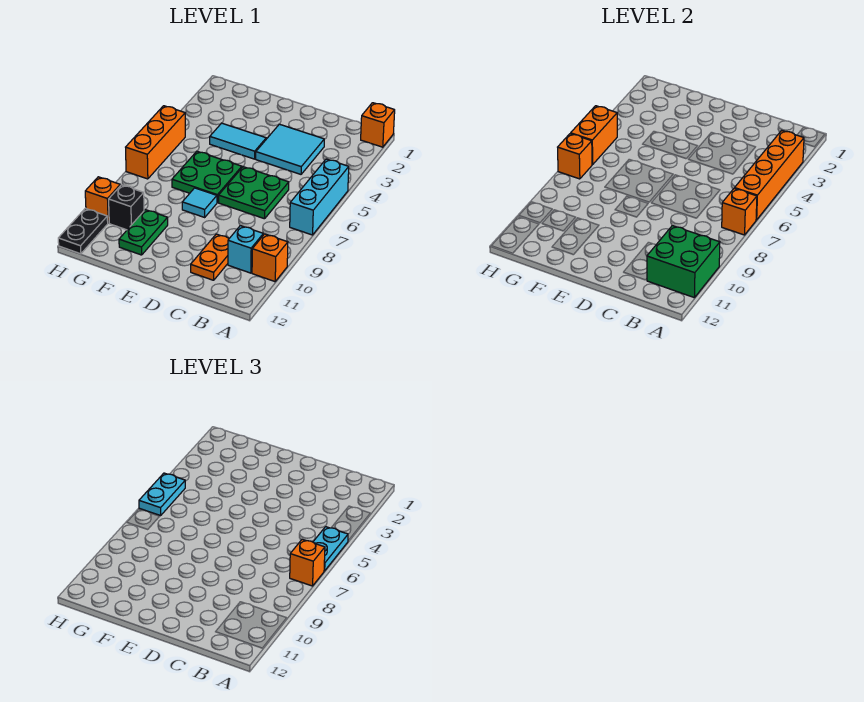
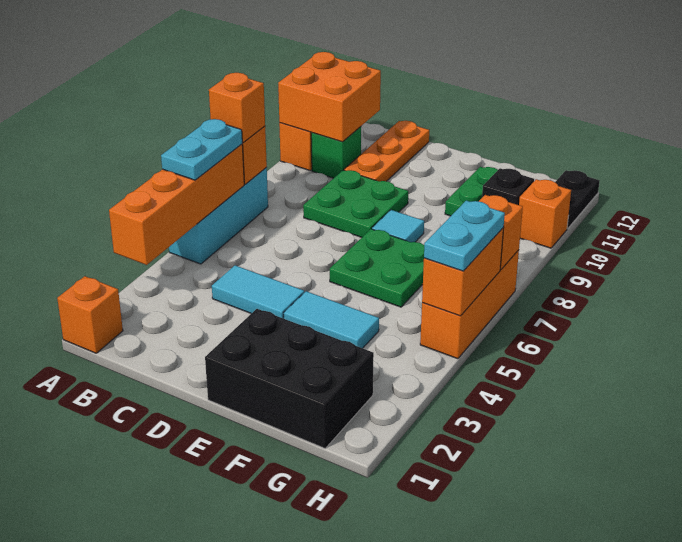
green 2x2 brick [647,226,720,298] -> orange 2x2 brick [278,52,381,142]
cyan 1x1 brick [228,226,263,273] -> green 1x1 brick [311,127,361,178]
cyan 2x2 tile [256,124,324,174] -> cyan 1x2 tile [212,265,304,319]
green 2x2 plate [219,167,289,219] -> green 2x2 plate moved to [303,170,408,237]
orange 1x2 plate [191,234,229,280] -> orange 1x3 plate [344,121,429,181]
none -> black 2x3 brick [205,309,374,448]

